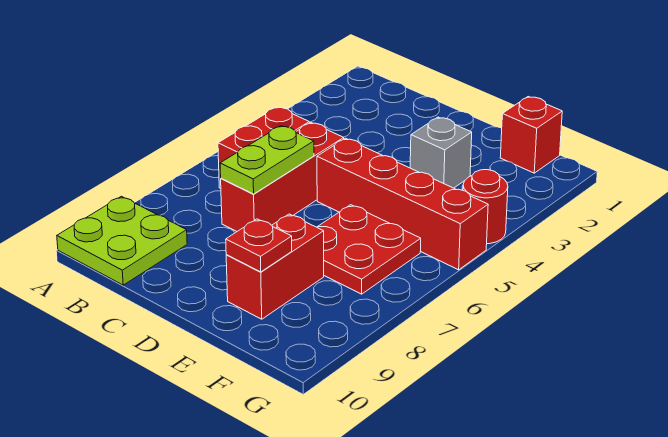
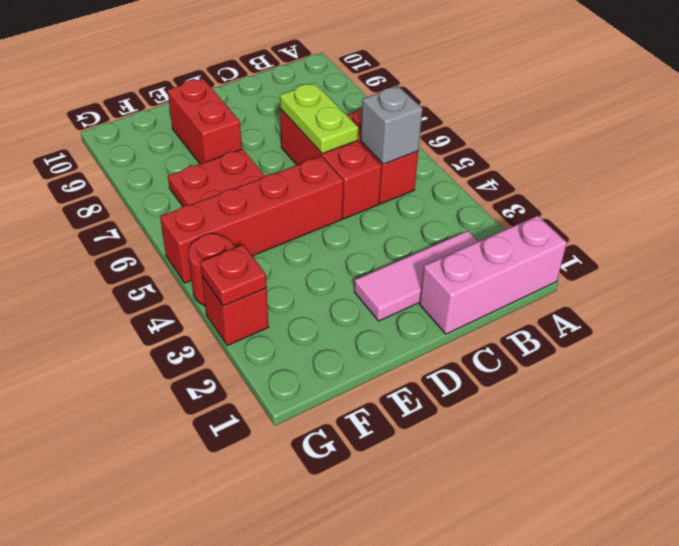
none -> pink 1x3 brick [420,216,567,334]
lime 2x2 plate [57,196,187,285] -> none
none -> pink 1x3 tile [354,231,478,321]
grey 1x1 brick [410,117,472,188] -> grey 1x1 brick moved to [361,86,423,164]
red 1x1 plate [226,219,292,272] -> red 1x1 plate moved to [200,245,267,306]
red 1x1 brick [500,97,562,173] -> red 1x1 brick moved to [202,277,269,346]

